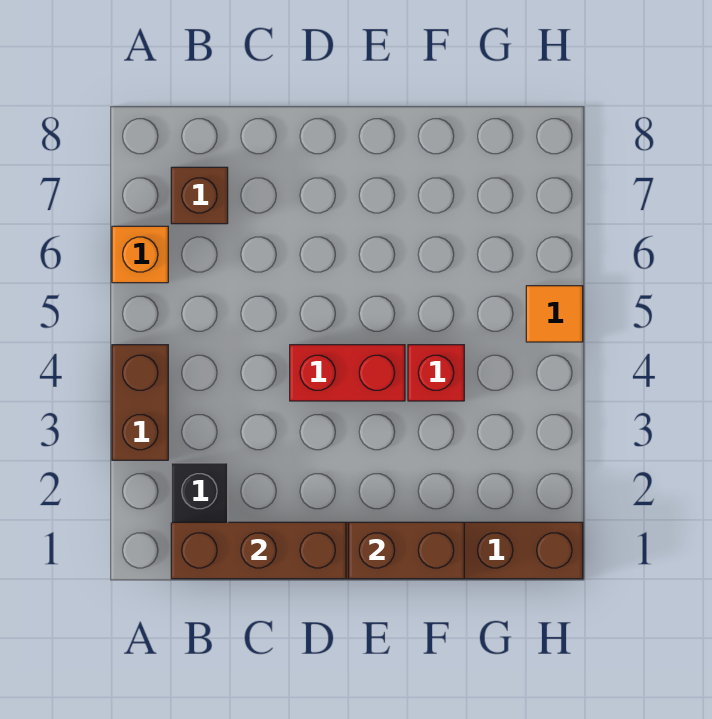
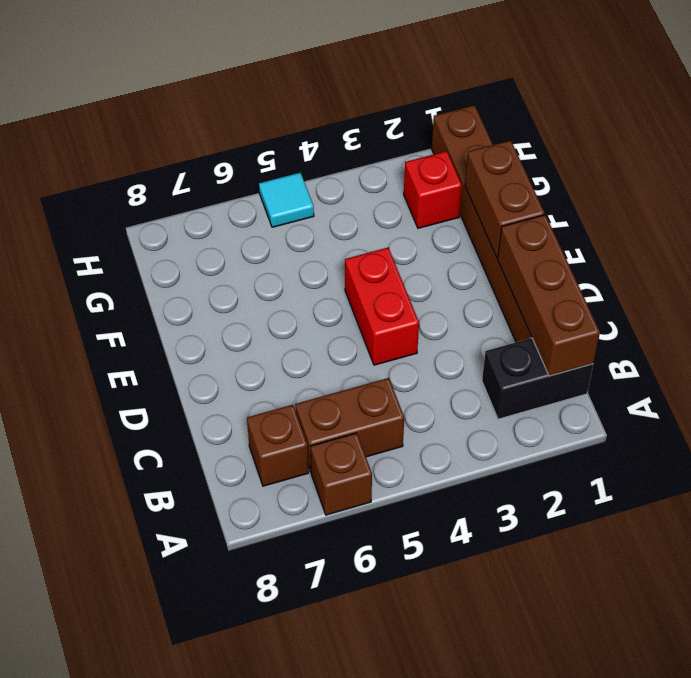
brown 1x2 brick [112,345,168,460] -> brown 1x2 brick moved to [295,378,404,472]
orange 1x1 brick [112,226,168,283] -> brown 1x1 brick [310,433,372,515]
red 1x1 brick [408,345,464,401] -> red 1x1 brick moved to [404,151,462,228]
orange 1x1 tile [526,286,583,342] -> cyan 1x1 tile [259,173,314,227]

